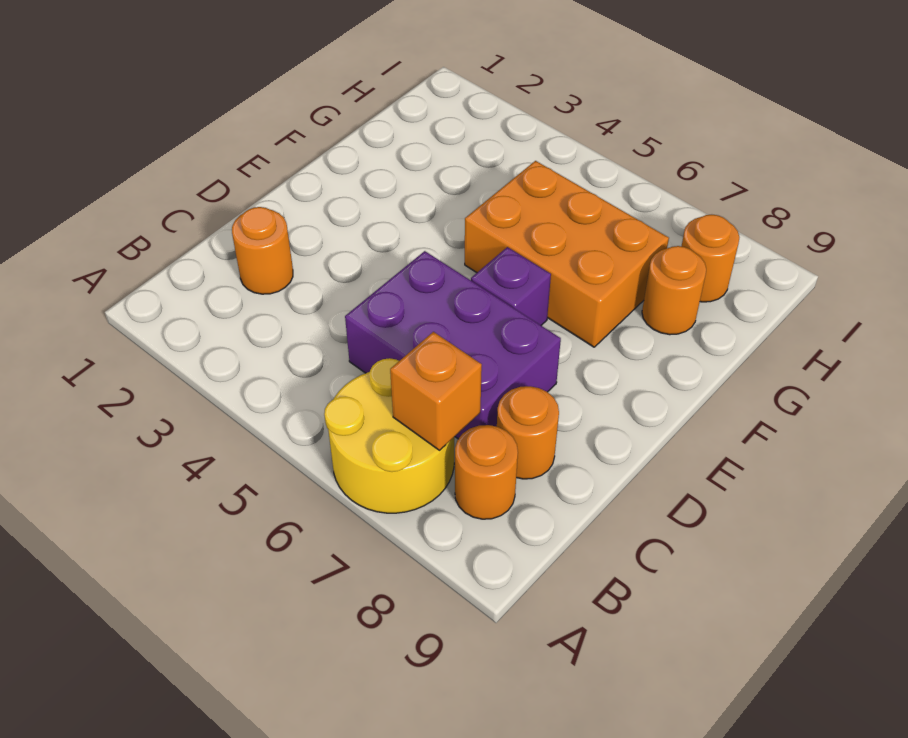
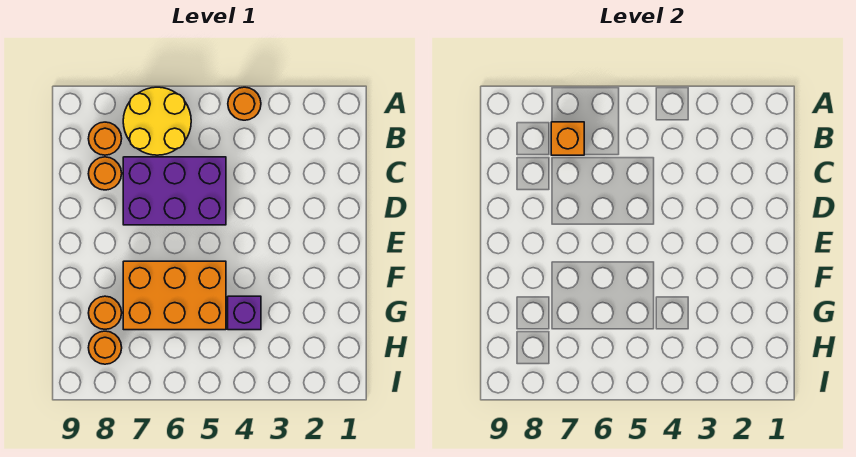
orange 1x1 round brick [232,207,293,294] -> orange 1x1 round brick moved to [228,87,261,120]
purple 1x1 brick [471,247,551,325] -> purple 1x1 brick moved to [228,296,261,330]

